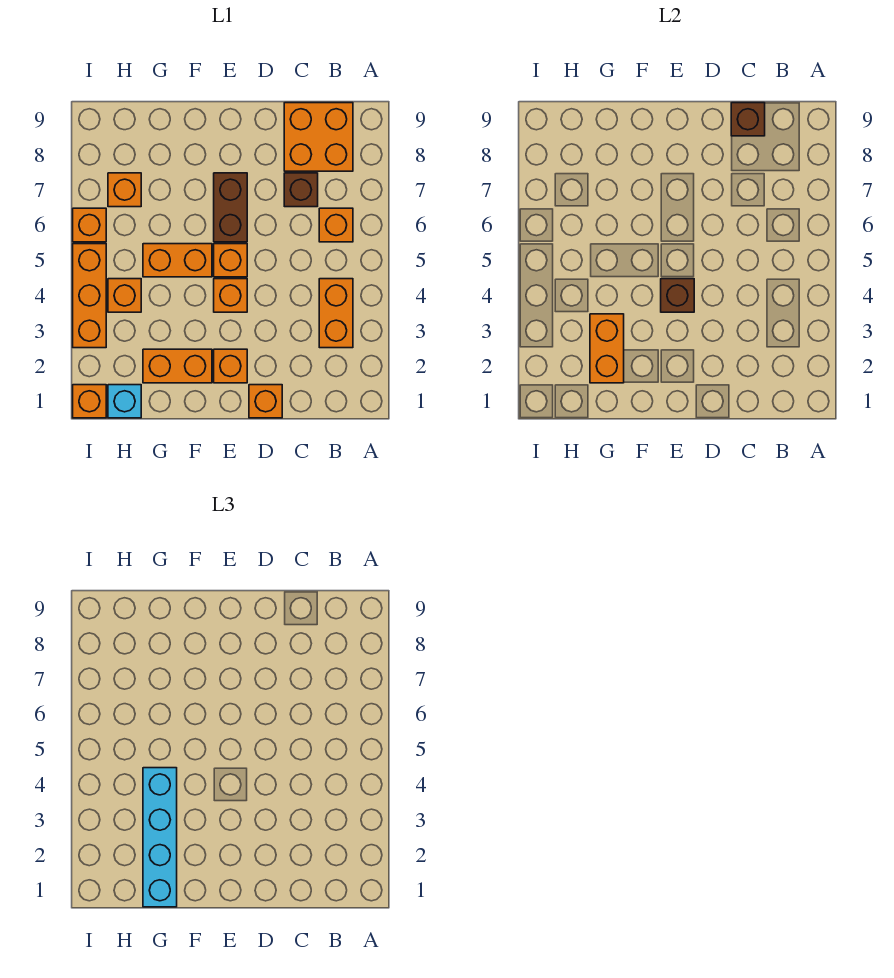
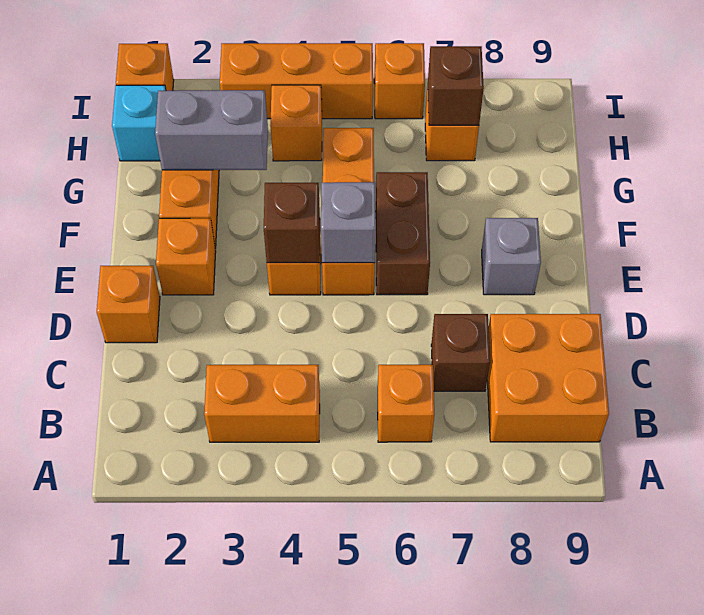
brown 1x1 brick [731,103,765,136] -> brown 1x1 brick moved to [428,46,484,125]
none -> grey 1x1 brick [321,182,376,263]
brown 1x2 brick [214,173,247,242] -> brown 1x2 brick turned to [376,172,430,295]
none -> grey 1x1 brick [482,218,541,295]
cyan 1x4 brick [143,768,177,907] -> none
orange 1x2 brick [590,314,624,383] -> grey 1x2 brick [155,90,268,170]

